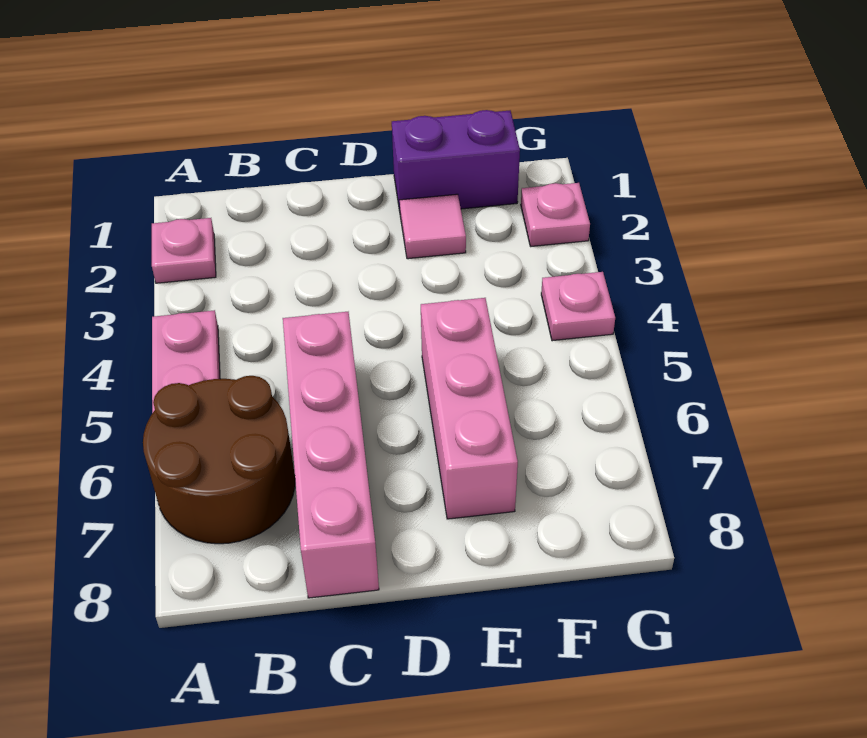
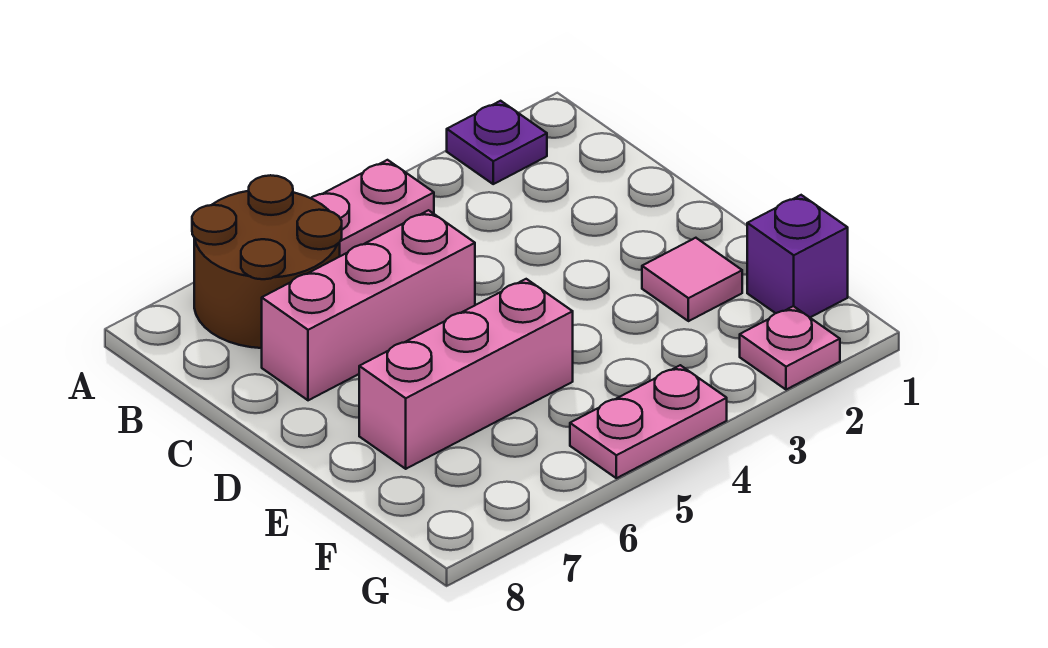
pink 1x1 plate [152,218,216,283] -> purple 1x1 plate [447,101,547,184]
pink 1x4 brick [283,312,379,598] -> pink 1x3 brick [262,210,475,400]
purple 1x2 brick [392,110,520,211] -> purple 1x1 brick [747,195,848,317]
pink 1x1 plate [541,272,615,341] -> pink 1x2 plate [570,365,727,478]

